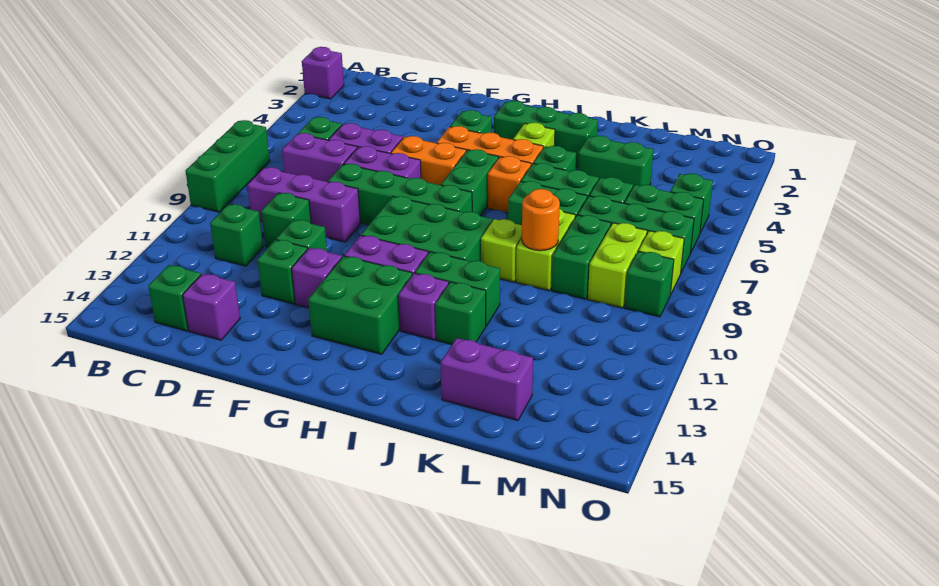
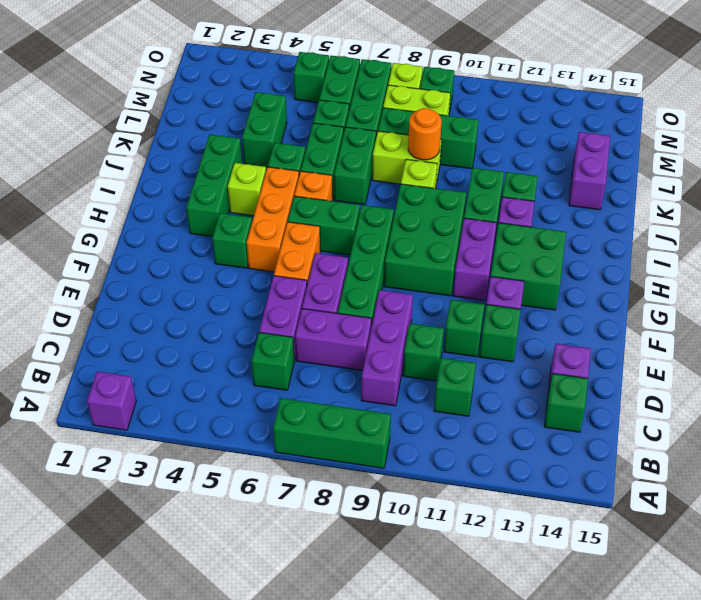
purple 1x2 brick [282,133,357,182] -> purple 1x2 brick turned to [295,309,372,371]
green 1x2 brick [552,215,611,299] -> green 1x3 brick [378,108,479,169]

